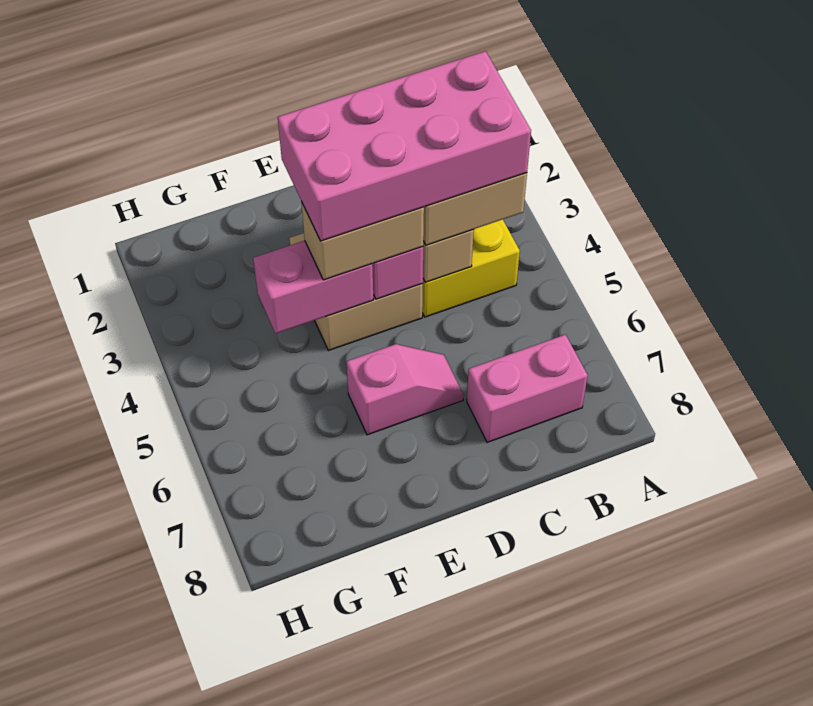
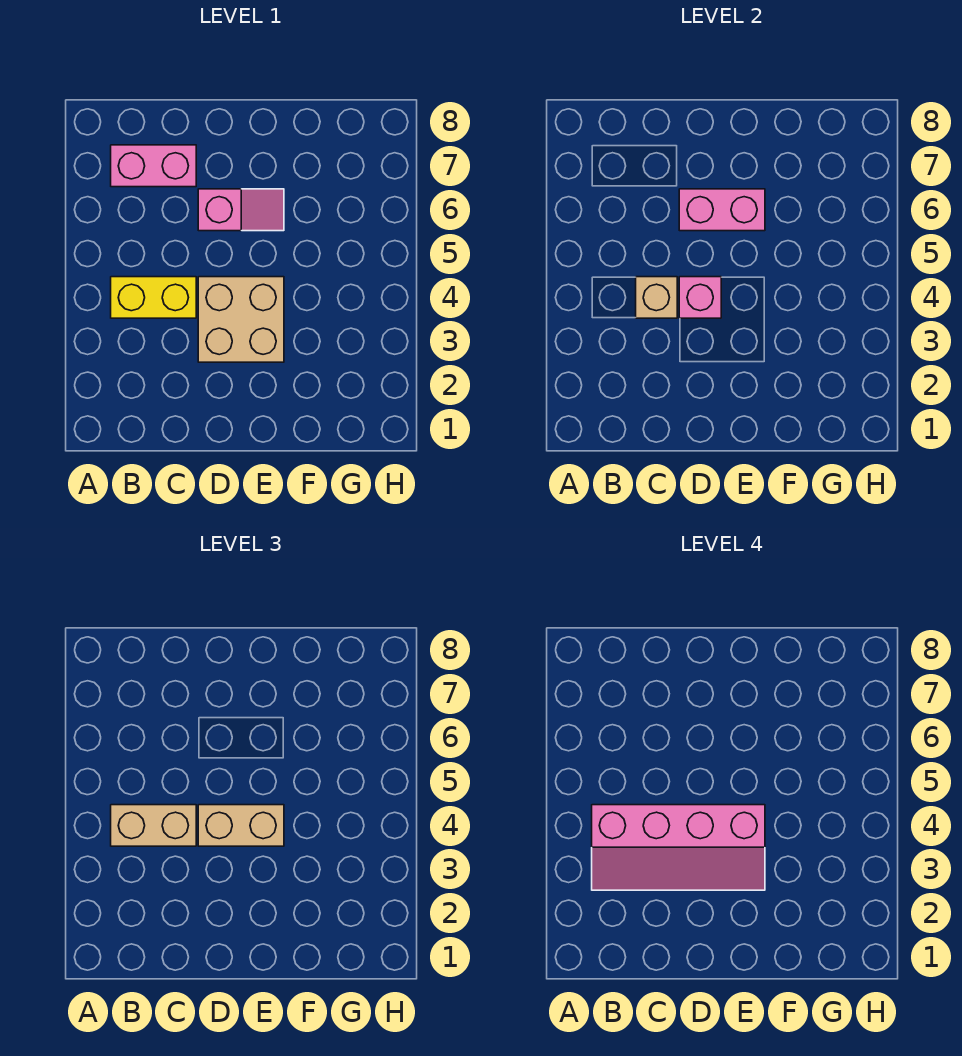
pink 2x4 brick [278,51,531,241] -> pink 2x4 slope [592,805,765,890]
pink 1x2 slope [347,344,464,435] -> pink 1x2 slope turned to [198,189,284,231]
pink 1x2 brick [253,241,373,334] -> pink 1x2 brick moved to [679,189,765,231]

